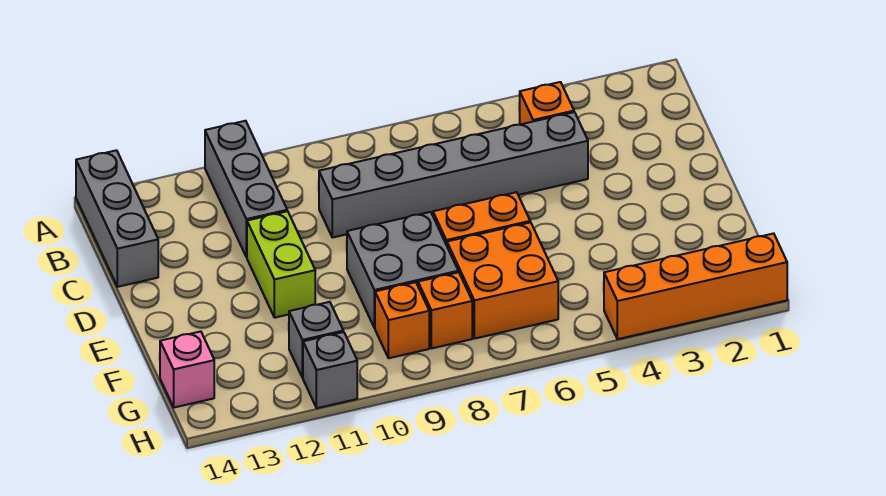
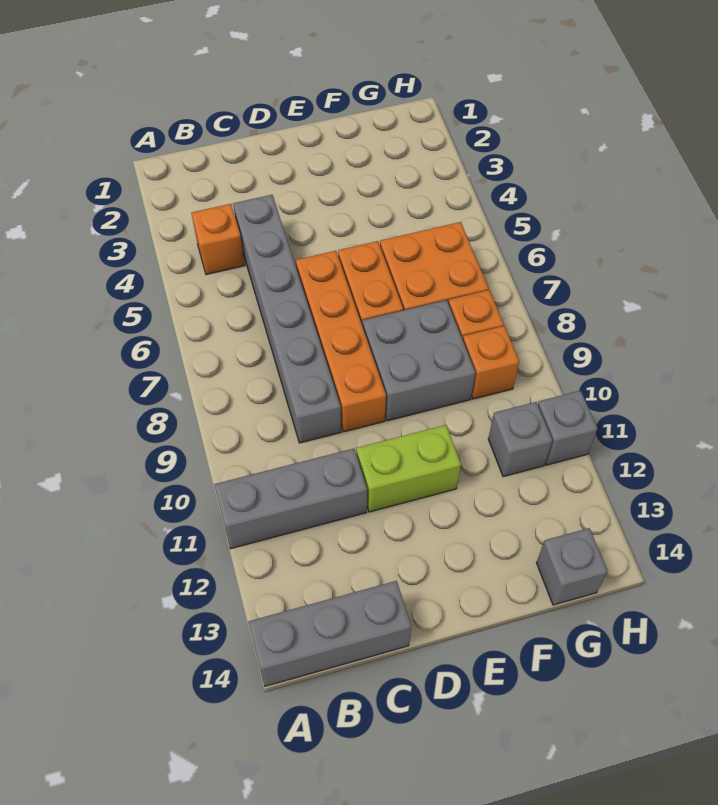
pink 1x1 brick [160,331,214,407] -> grey 1x1 brick [536,528,608,605]
orange 1x4 brick [604,233,787,339] -> orange 1x4 brick moved to [296,251,386,432]

